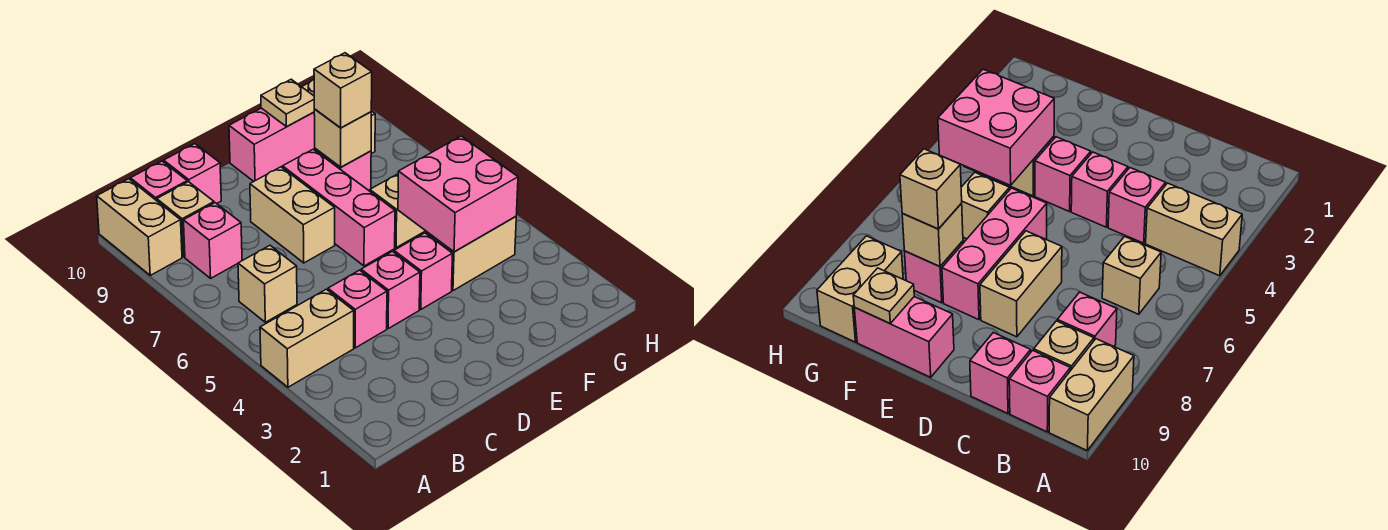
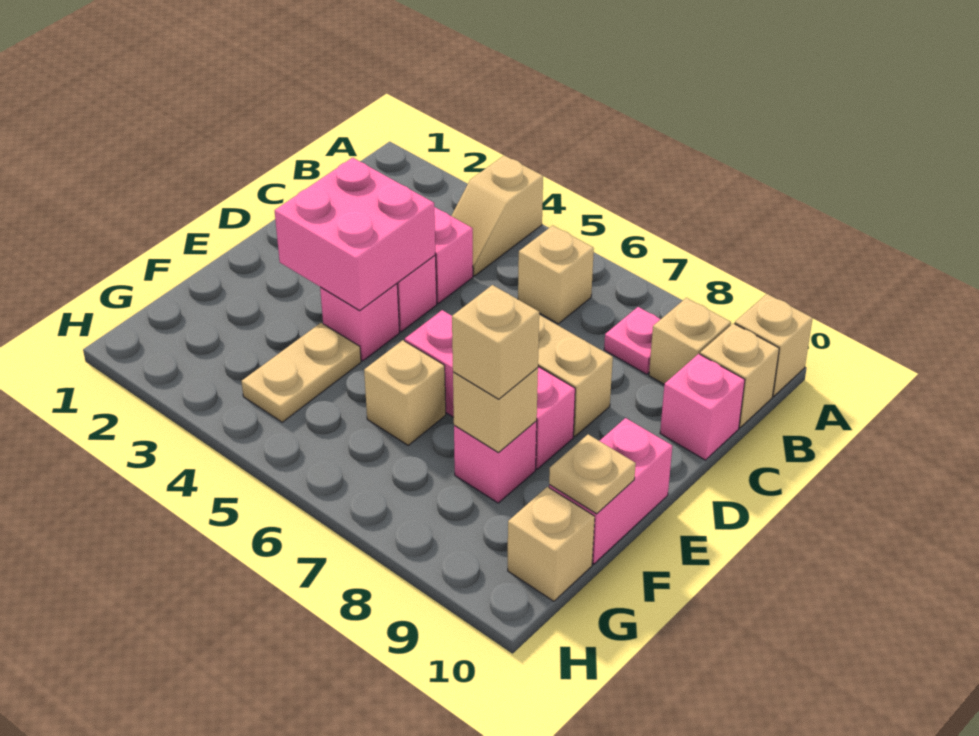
tan 1x2 brick [260,289,354,387] -> tan 1x2 slope [452,155,543,276]
tan 1x2 brick [97,179,182,275] -> tan 1x1 brick [735,294,813,396]
pink 1x1 brick [183,203,242,278] -> pink 1x1 plate [604,307,660,374]
pink 1x1 brick [130,161,187,201] -> tan 1x1 brick [700,323,779,428]
tan 1x2 brick [427,216,516,291] -> tan 1x2 plate [241,323,361,422]
pink 2x2 brick [398,136,518,252] -> pink 2x2 brick moved to [275,158,435,310]
tan 1x2 brick [817,236,903,342] -> tan 1x1 brick [508,487,595,601]

